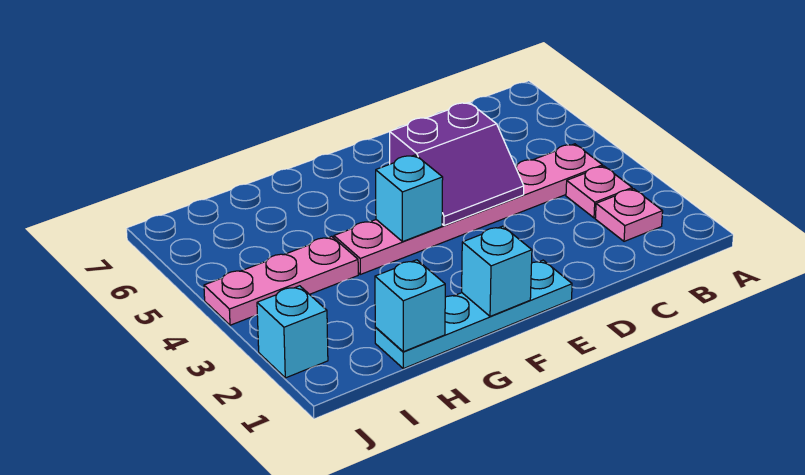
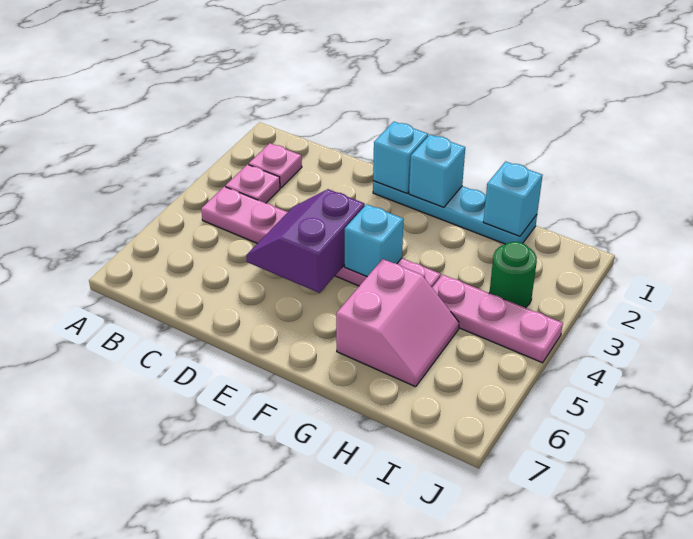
purple 2x2 slope [390,103,524,226] -> purple 2x2 slope turned to [246,189,365,293]
none -> pink 2x2 slope [336,259,459,387]
none -> green 1x1 round brick [489,242,537,308]
cyan 1x1 brick [257,286,328,378] -> cyan 1x1 brick moved to [373,122,428,193]

